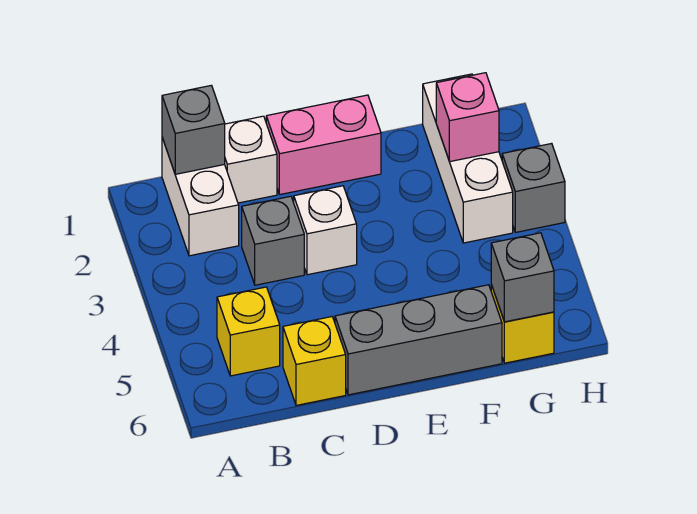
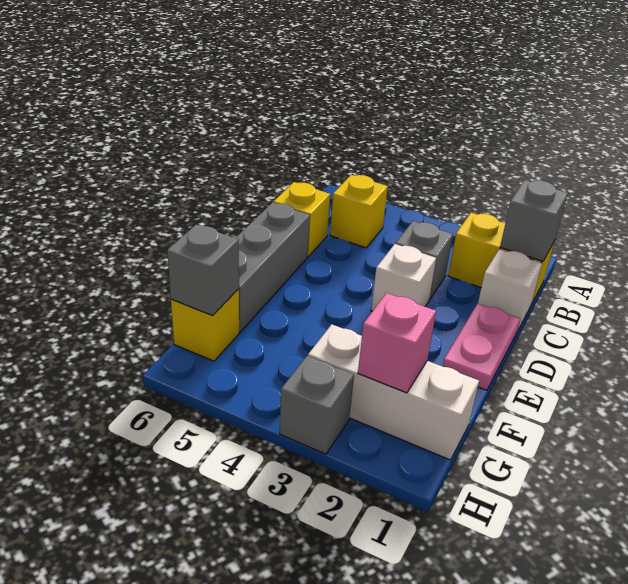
white 1x2 brick [162,138,239,256] -> yellow 1x2 brick [448,213,555,303]
pink 1x2 brick [266,95,381,194] -> pink 1x2 plate [443,304,520,390]

